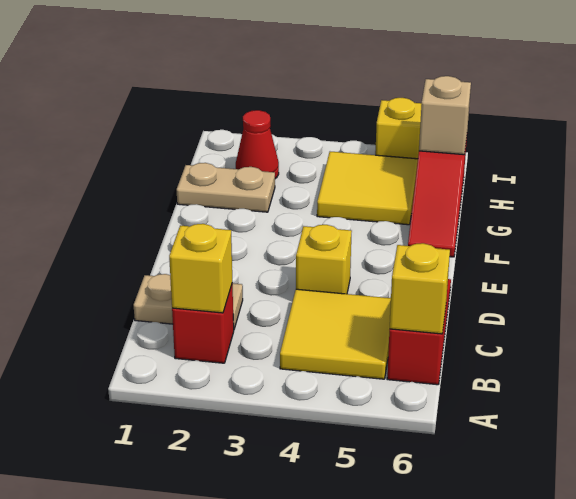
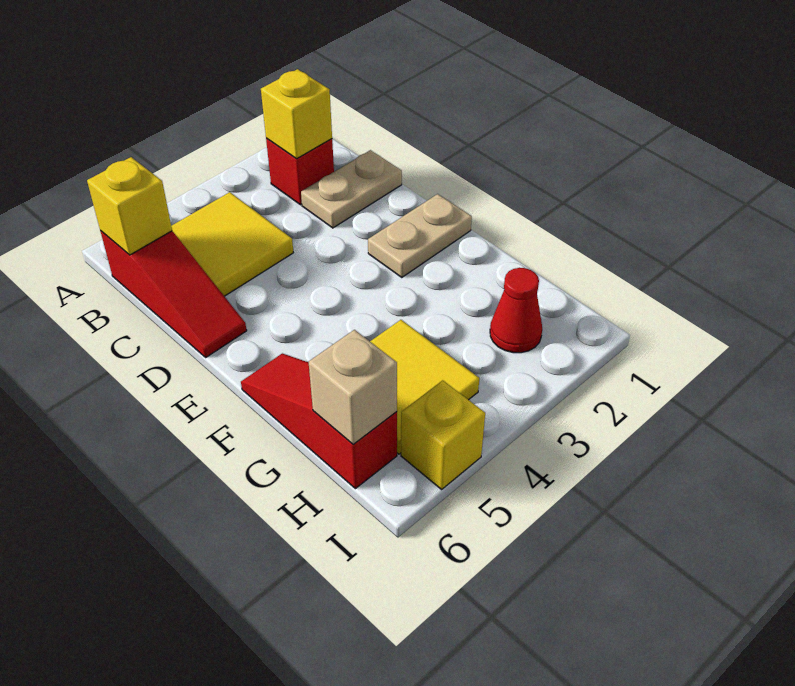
yellow 1x1 brick [296,225,352,294] -> none
tan 1x2 plate [177,163,275,212] -> tan 1x2 plate moved to [368,194,472,277]

